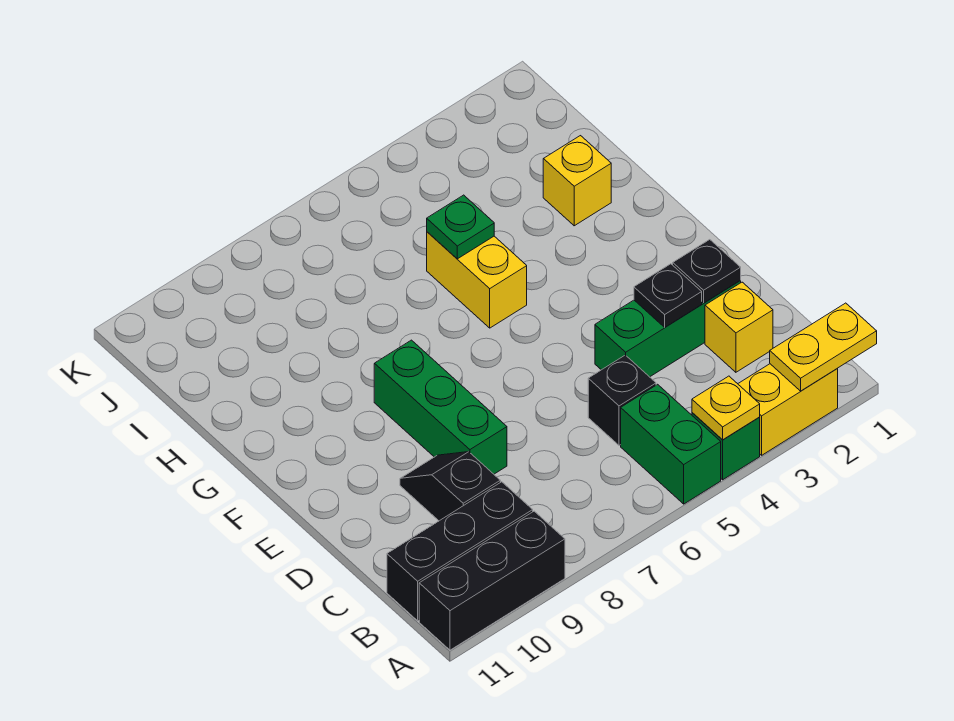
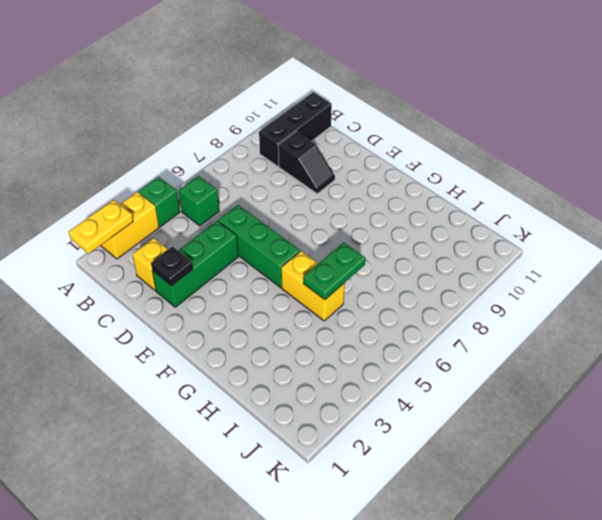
yellow 1x1 plate [692,376,760,440] -> none
green 1x2 brick [621,384,721,504] -> green 1x1 brick [179,176,219,226]
black 1x3 brick [419,511,565,650] -> none
black 1x1 brick [588,355,656,445] -> none
black 1x1 plate [634,264,702,327] -> none
green 1x3 brick [374,340,507,474] -> green 1x3 brick moved to [218,205,300,288]
yellow 1x1 brick [543,136,611,226] -> none
green 1x1 plate [427,195,494,259] -> green 1x2 plate [303,242,365,300]

